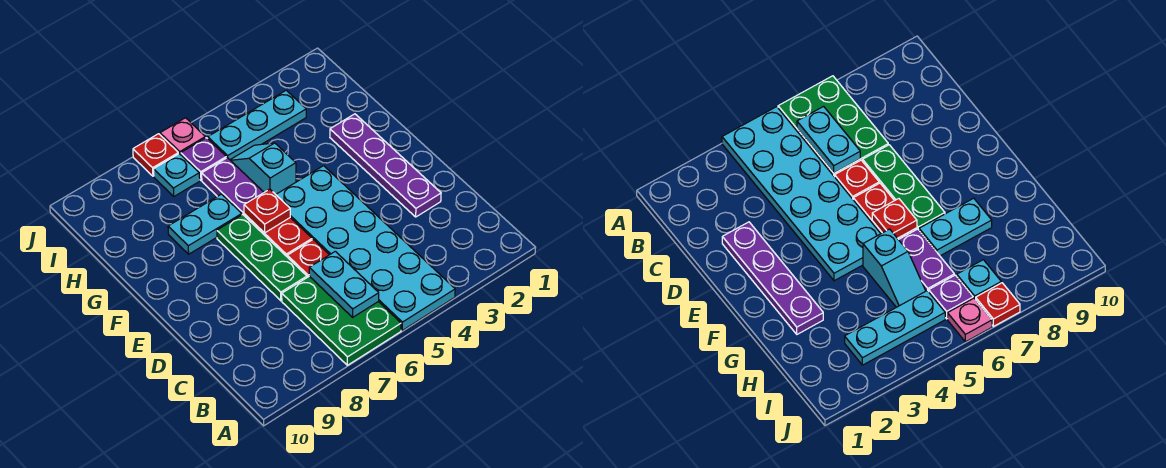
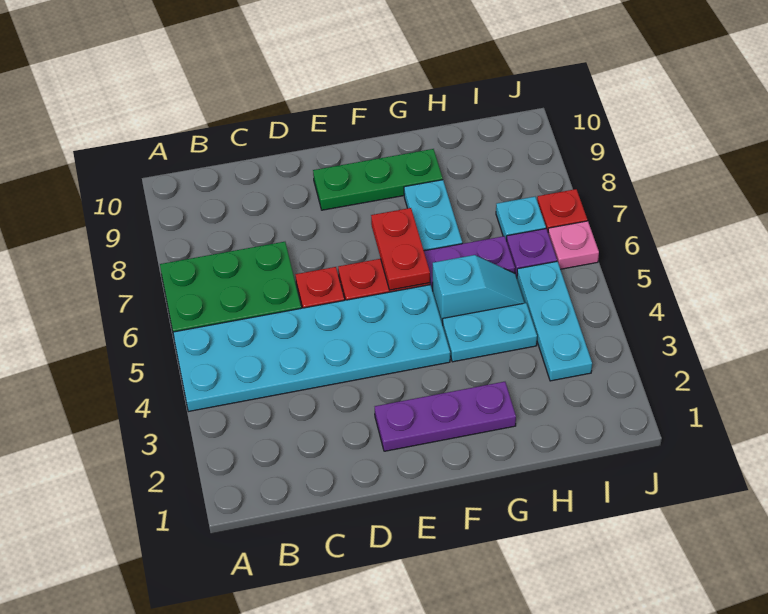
cyan 1x2 plate [309,251,379,317] -> cyan 1x2 plate moved to [443,303,537,362]
purple 1x4 plate [330,114,441,217] -> purple 1x3 plate [375,382,516,451]
green 1x3 plate [217,215,307,301] -> green 1x3 plate moved to [313,149,443,210]
red 1x1 plate [244,189,290,233] -> red 1x2 plate [371,208,430,290]

